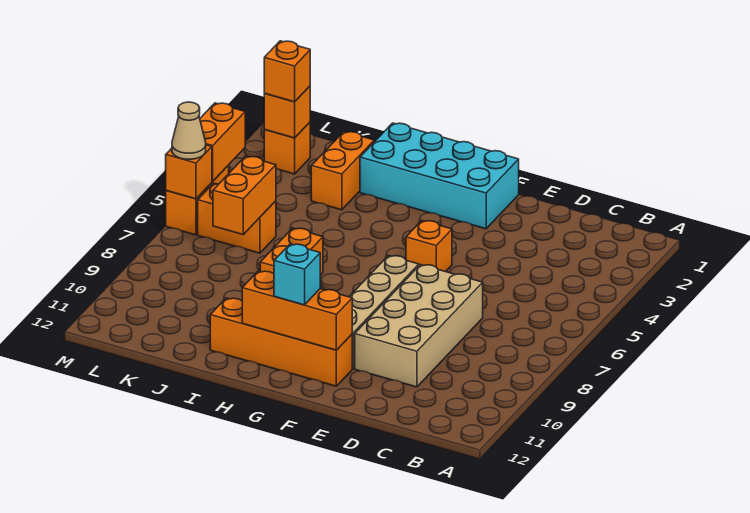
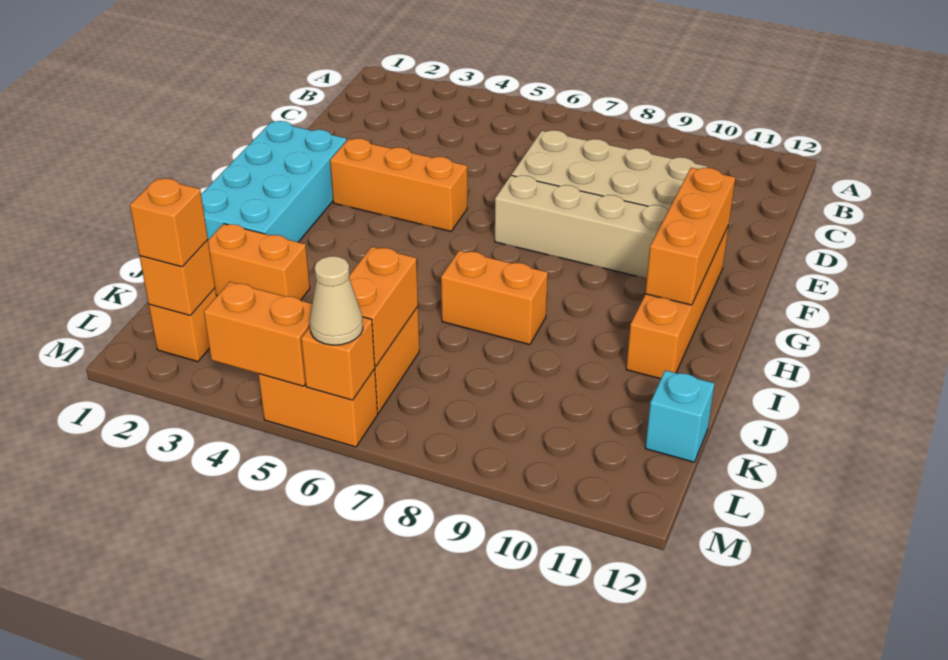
orange 1x1 brick [406,221,452,272] -> orange 1x3 brick [330,139,467,231]
cyan 1x1 brick [274,244,320,305] -> cyan 1x1 brick moved to [645,370,714,462]
orange 1x2 brick [213,156,276,234] -> orange 1x2 brick turned to [349,247,418,367]

